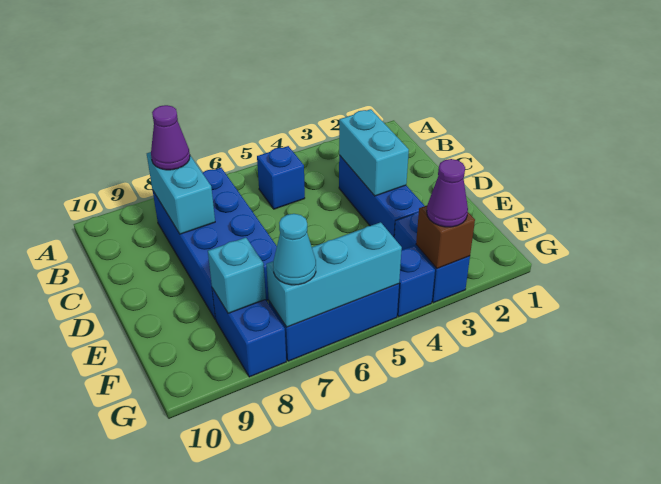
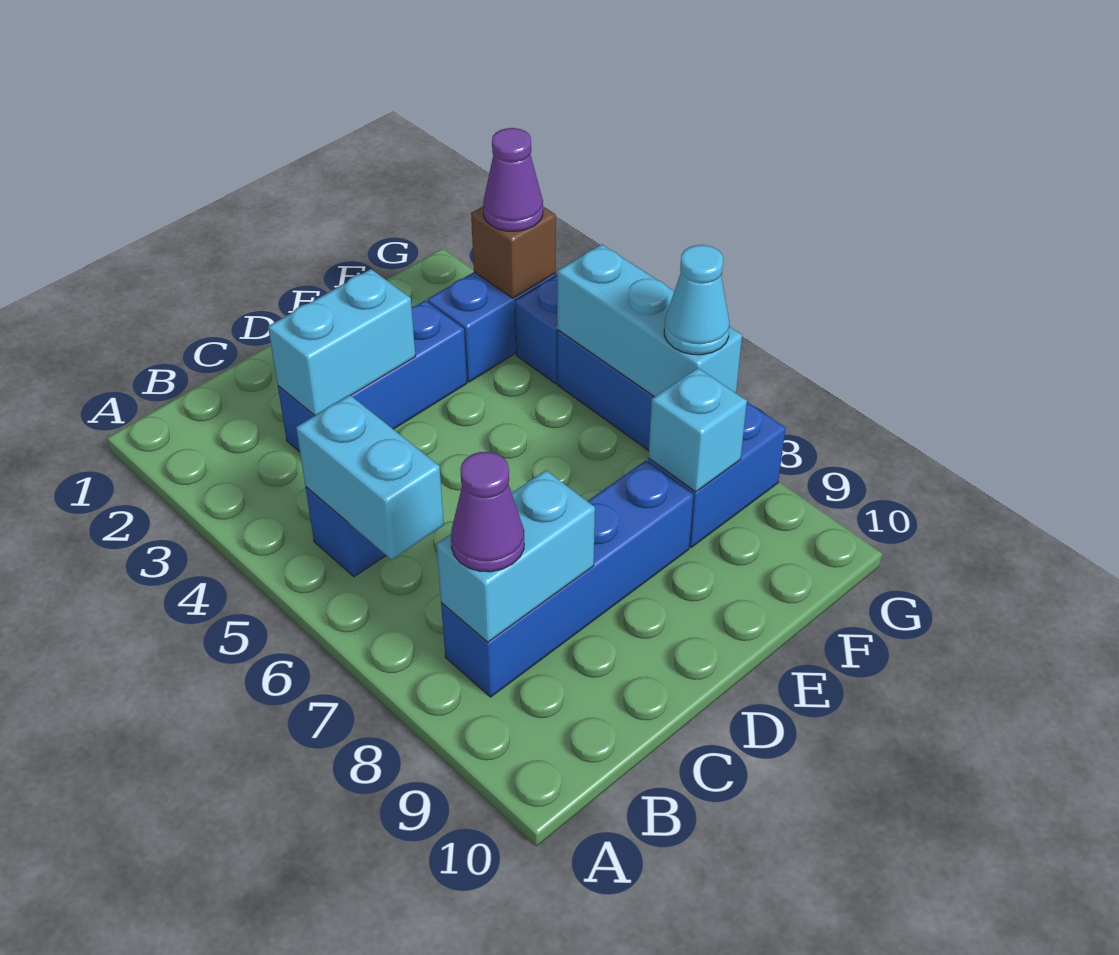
none -> cyan 1x2 brick [296,395,444,560]
blue 2x4 brick [153,168,277,320] -> blue 1x4 brick [441,460,693,697]

